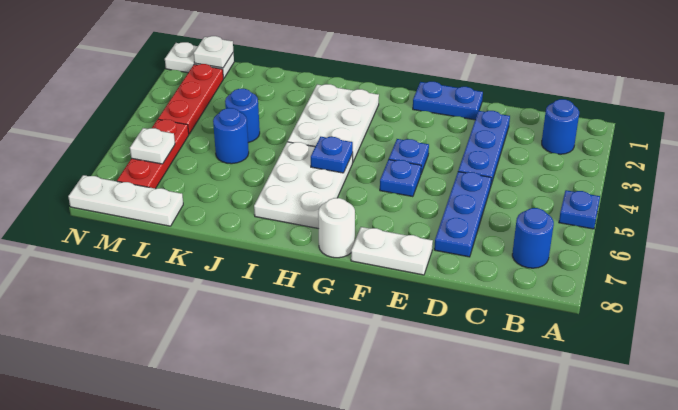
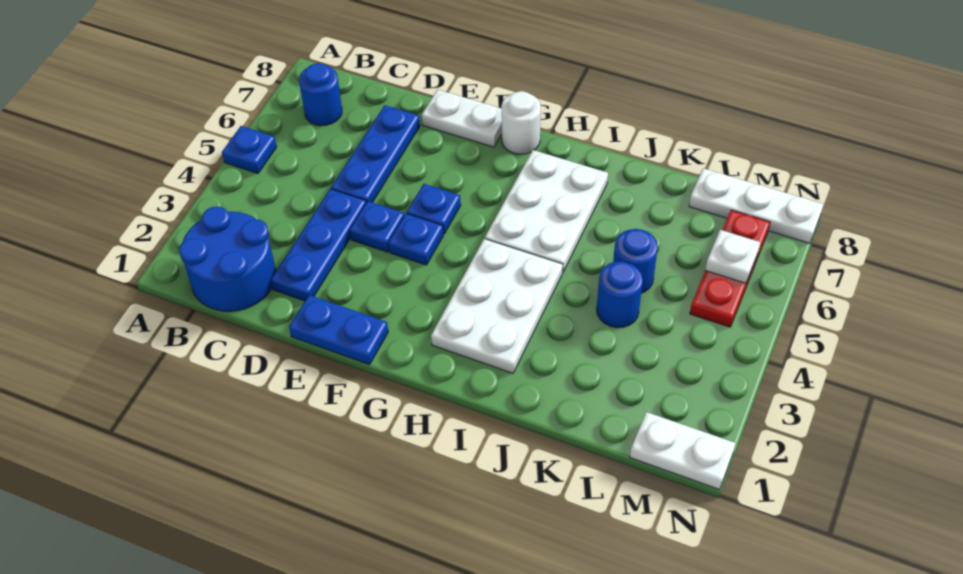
blue 1x1 round brick [542,99,579,154] -> blue 2x2 round brick [179,207,276,311]
blue 1x1 plate [311,137,353,173] -> blue 1x1 plate moved to [350,201,404,252]
white 1x1 plate [194,36,233,68] -> none
red 1x3 plate [158,64,223,134] -> none

